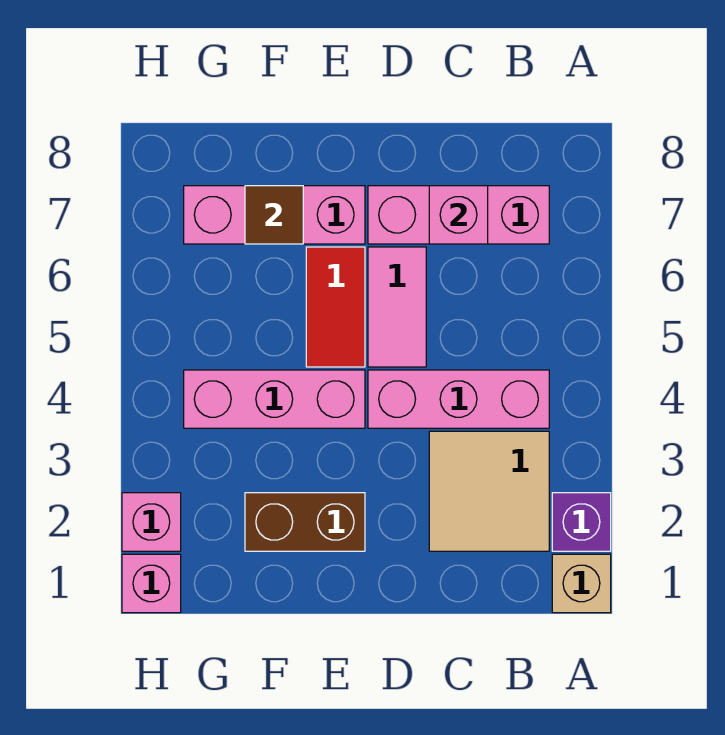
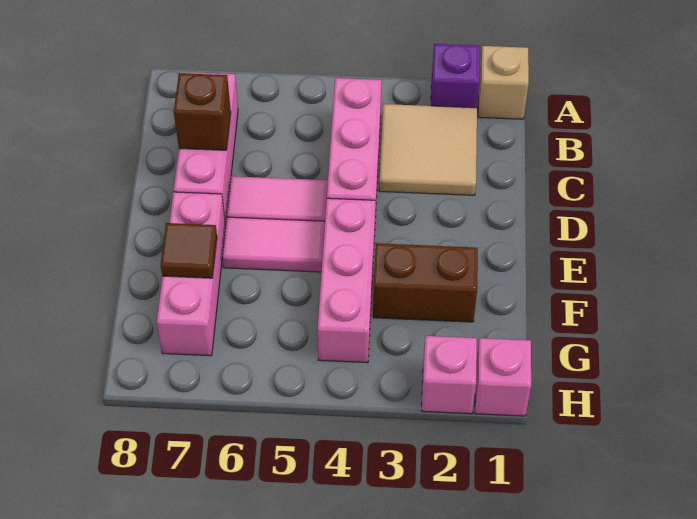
pink 1x1 brick [429,186,488,244] -> brown 1x1 brick [174,73,231,150]
brown 1x2 brick [245,493,365,551] -> brown 1x2 brick turned to [373,243,478,322]
red 1x2 tile [306,247,365,367] -> pink 1x2 tile [223,217,325,272]

